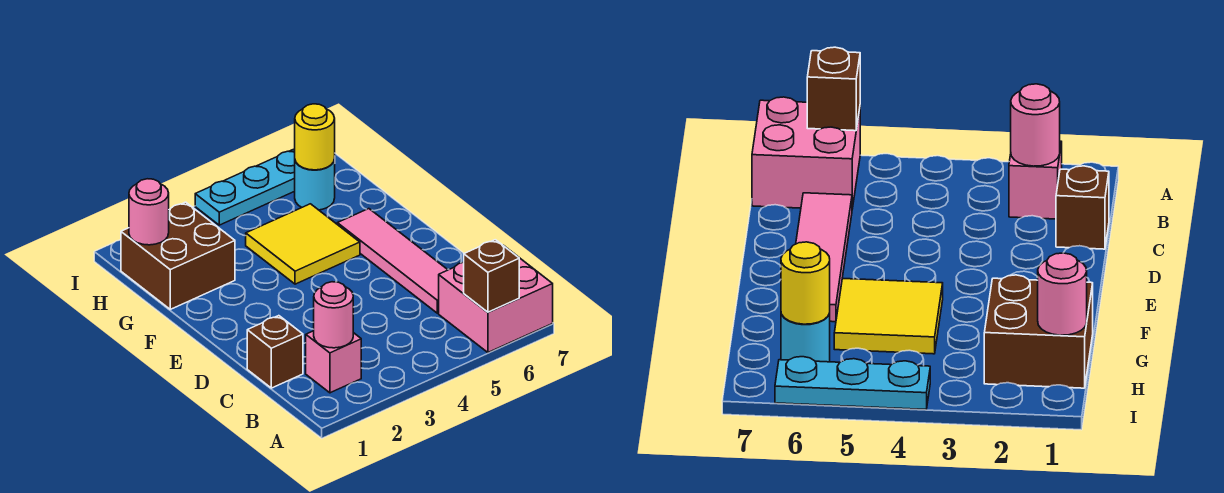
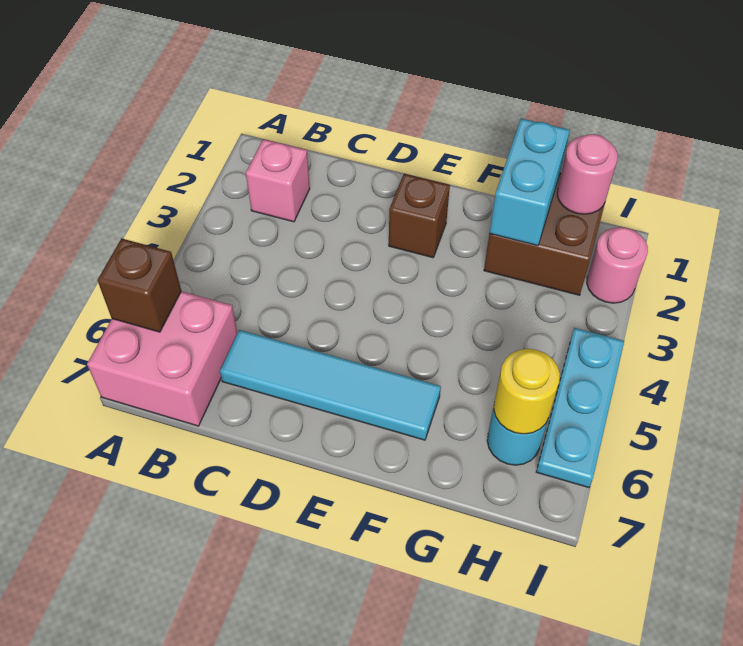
pink 1x1 round brick [314,282,353,348] -> pink 1x1 round brick moved to [587,227,648,303]
brown 1x1 brick [247,316,303,388] -> brown 1x1 brick moved to [389,174,450,258]
pink 1x4 tile [337,209,448,313] -> cyan 1x4 tile [220,330,441,440]
yellow 2x2 tile [246,204,360,284] -> none
none -> cyan 1x2 brick [490,118,570,246]

